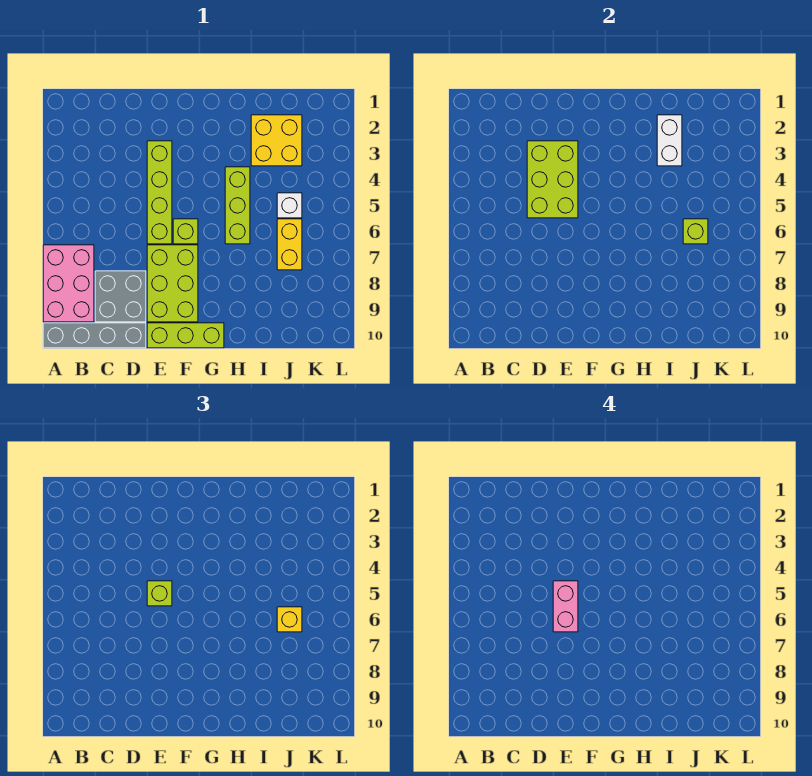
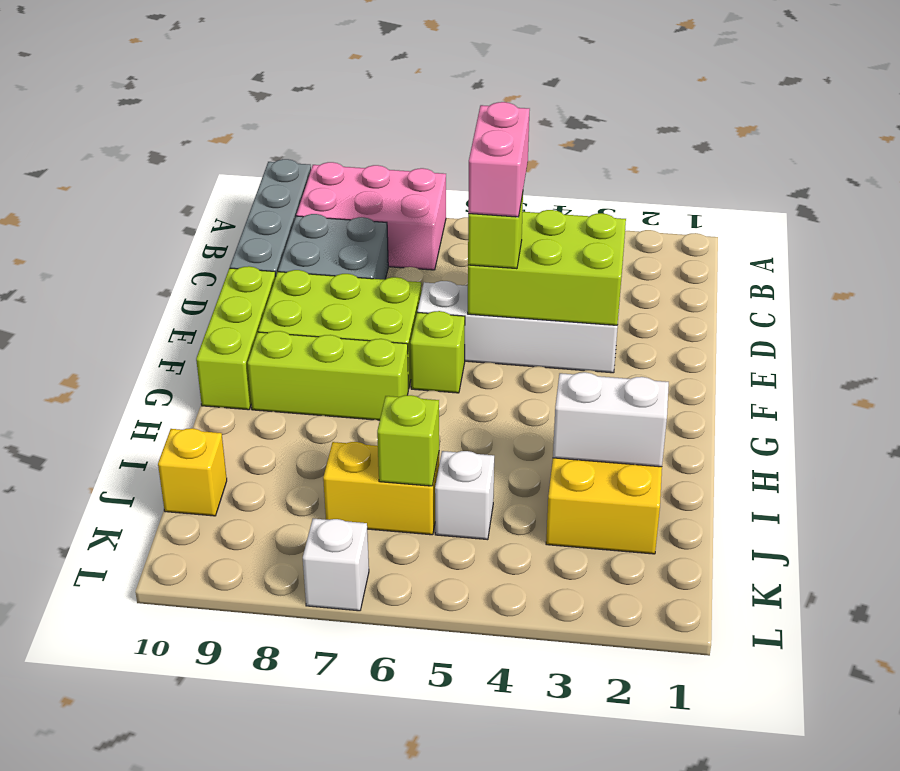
lime 1x4 brick [147,141,172,244] -> white 1x4 brick [417,281,619,373]
pink 1x2 brick [553,581,578,632] -> pink 1x2 brick turned to [468,102,530,217]
lime 1x3 brick [225,167,250,244] -> lime 1x3 brick moved to [248,331,408,421]
yellow 1x1 brick [277,607,302,632] -> yellow 1x1 brick moved to [158,428,227,516]
none -> white 1x1 brick [303,518,369,611]

